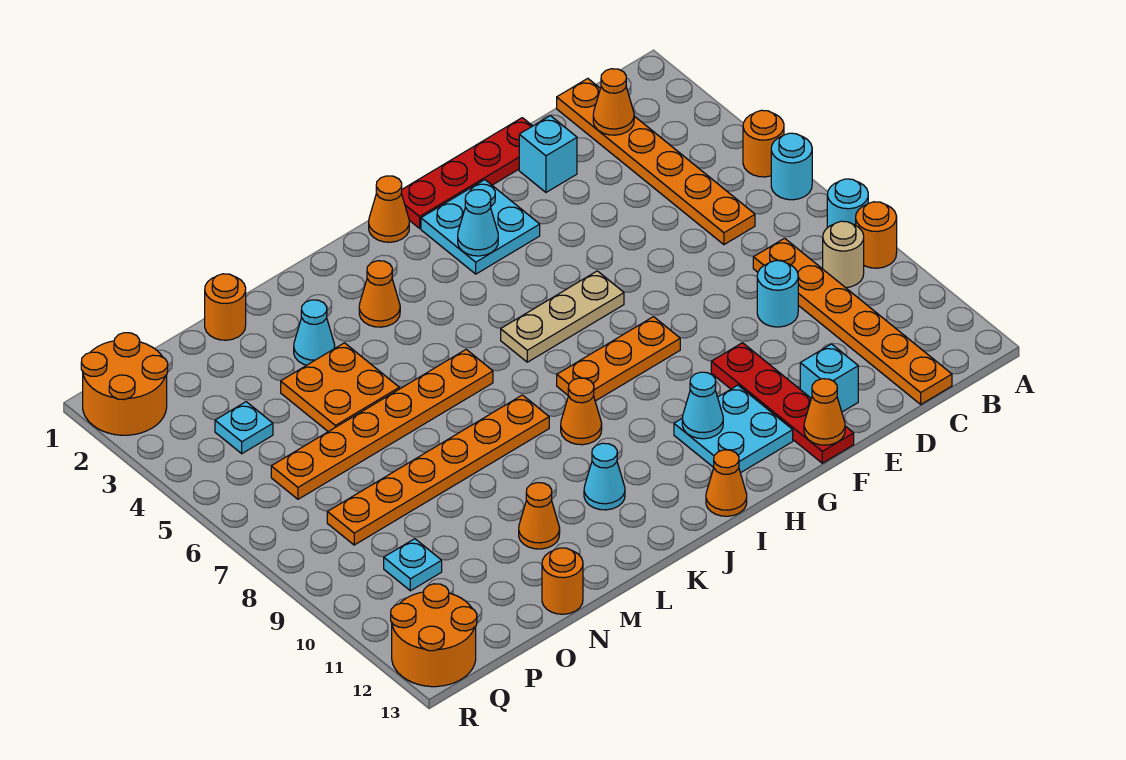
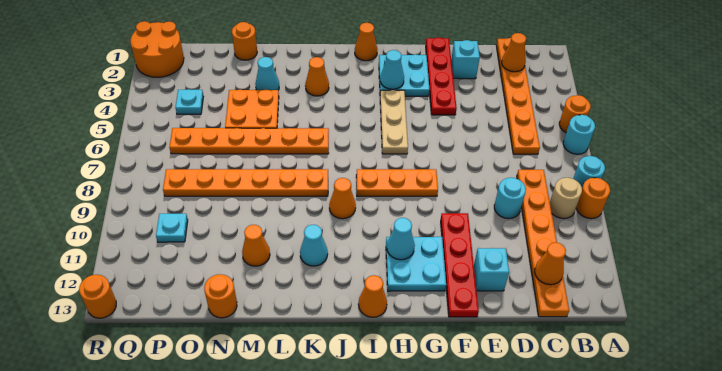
red 1x4 plate [401,118,532,228] -> red 1x4 plate turned to [426,37,457,115]
orange 1x1 cone [804,379,845,445] -> orange 1x1 cone moved to [535,242,566,285]
tan 1x3 plate [501,271,624,362] -> tan 1x3 plate turned to [380,90,408,154]
orange 2x2 round brick [391,584,477,687] -> orange 1x1 round brick [79,275,116,318]

